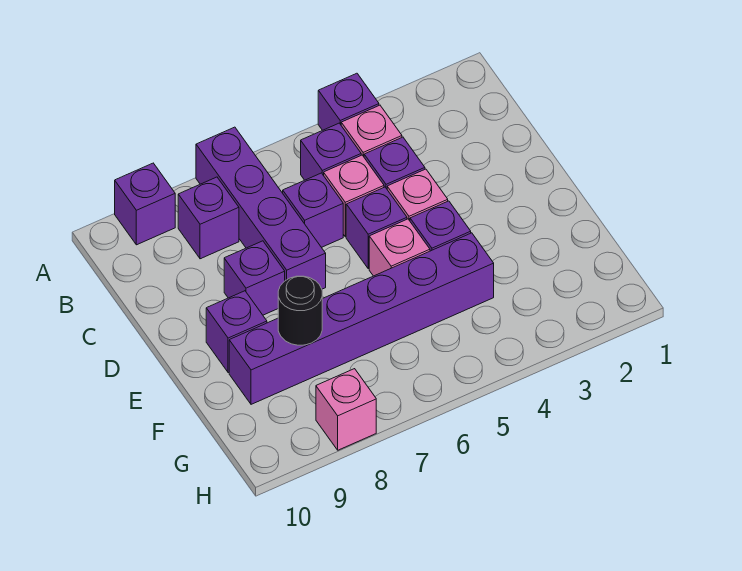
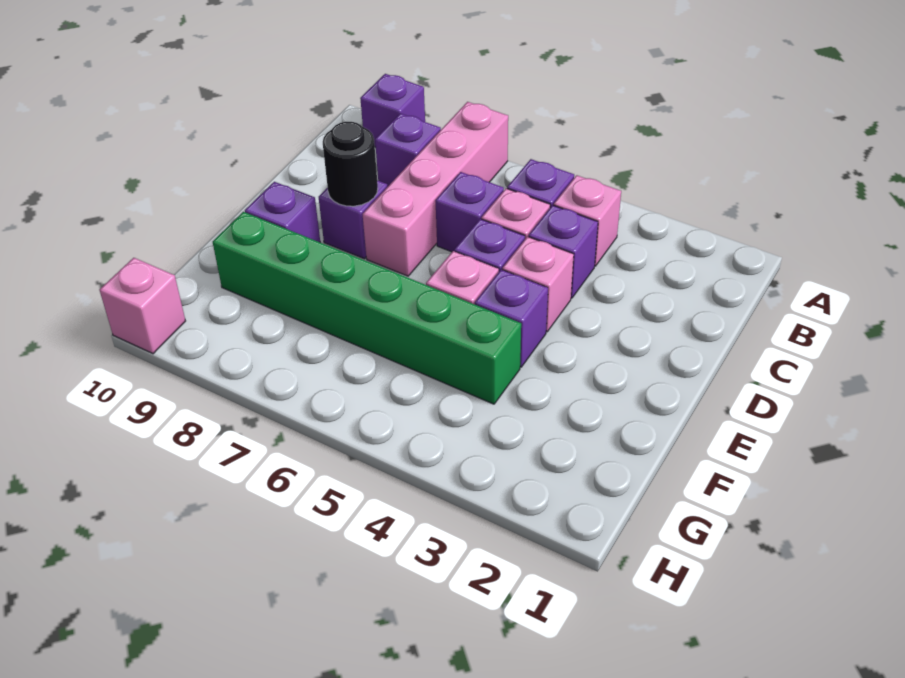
purple 1x1 brick [318,73,379,130] -> none
purple 1x4 brick [196,127,326,289] -> pink 1x4 brick [363,102,508,276]
purple 1x6 brick [229,233,494,404] -> green 1x6 brick [213,212,521,404]
black 1x1 round brick [278,276,322,345] -> black 1x1 round brick moved to [323,122,378,206]
pink 1x1 brick [316,369,376,450] -> pink 1x1 brick moved to [100,258,185,354]

